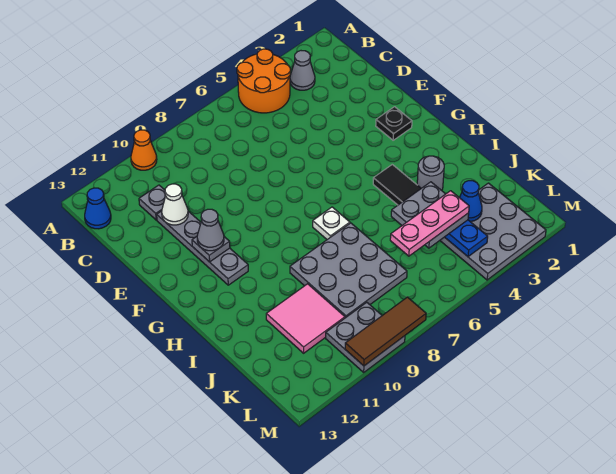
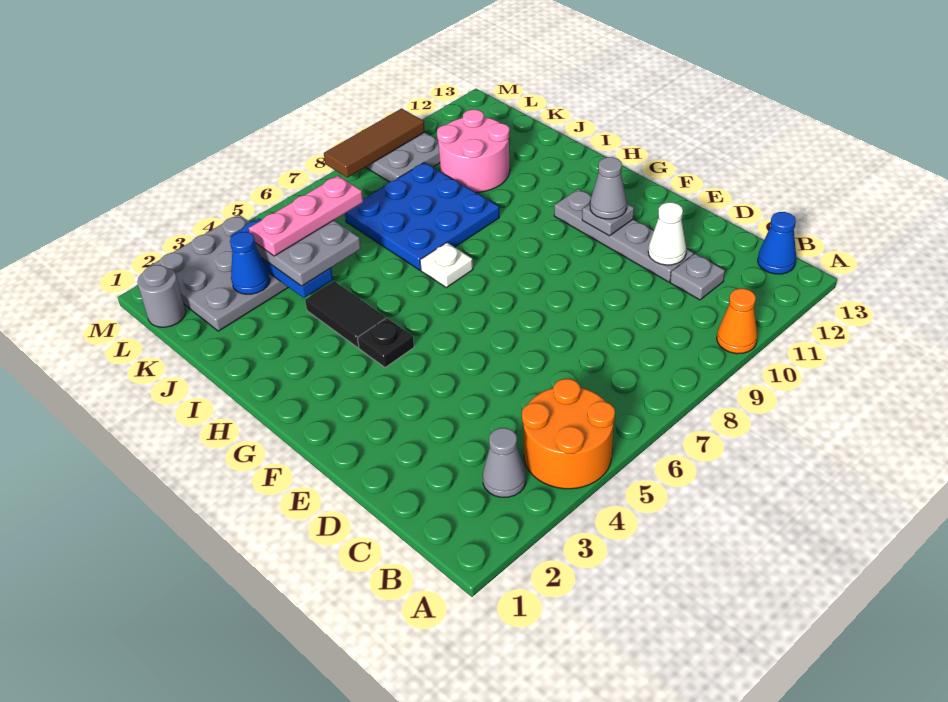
black 1x1 plate [376,107,412,140] -> black 1x1 plate moved to [358,318,414,367]
grey 1x1 round brick [417,156,444,190] -> grey 1x1 round brick moved to [137,265,186,327]
grey 3x3 plate [290,223,407,318] -> blue 3x3 plate [345,163,499,270]
pink 2x2 tile [266,284,345,353] -> pink 2x2 round brick [437,110,510,193]

